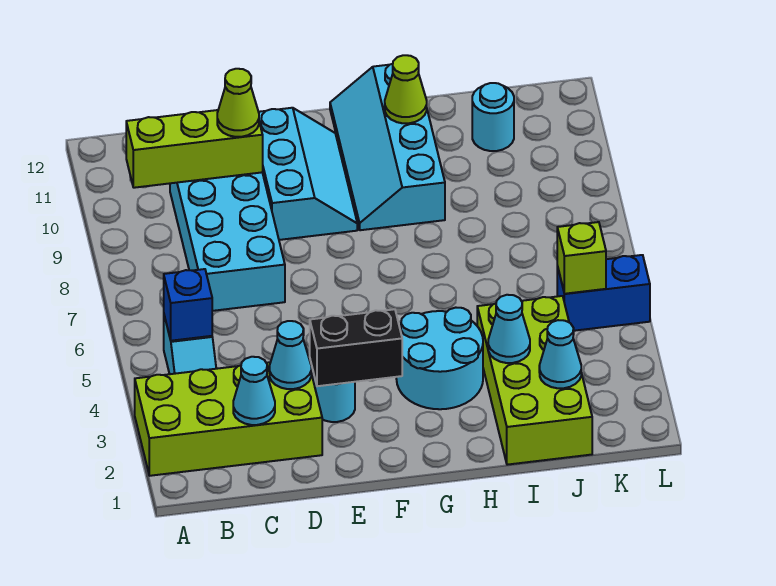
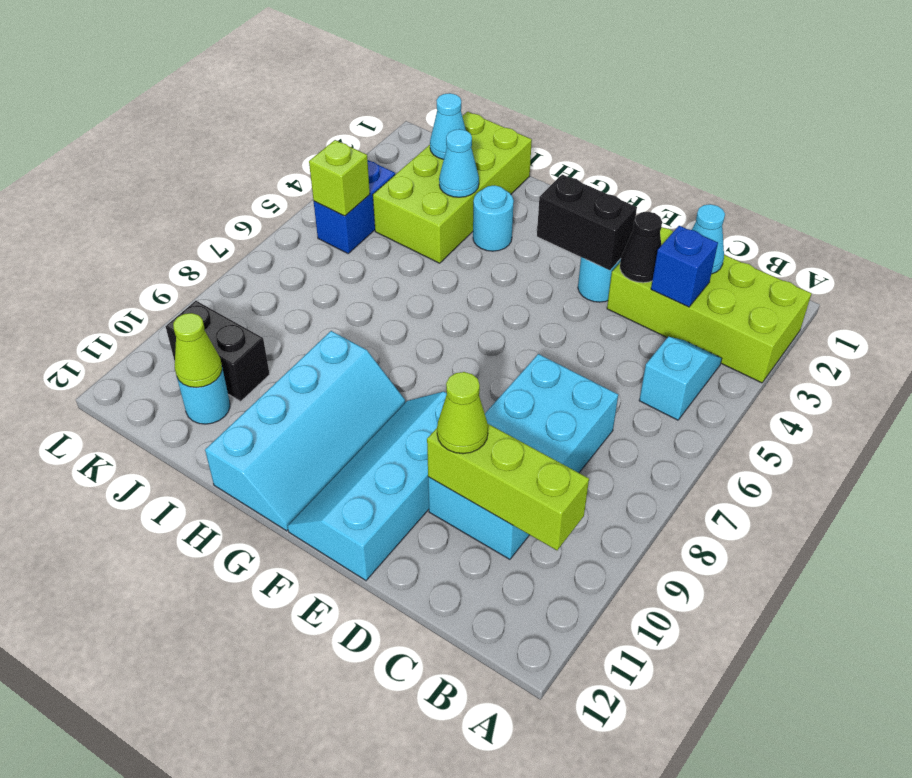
blue 1x1 brick [164,269,212,341] -> blue 1x1 brick moved to [651,226,718,307]
cyan 1x1 cone [269,321,311,389] -> black 1x1 cone [620,212,662,283]
cyan 2x3 slope [259,108,357,240] -> cyan 2x4 slope [288,392,447,580]
cyan 2x2 round brick [396,308,483,409] -> cyan 1x1 round brick [473,186,514,251]
lime 1x1 cone [385,55,427,123] -> lime 1x1 cone moved to [173,313,222,388]
none -> black 1x2 brick [165,301,270,401]
blue 1x2 brick [557,255,650,331] -> blue 1x2 brick turned to [314,160,395,253]

